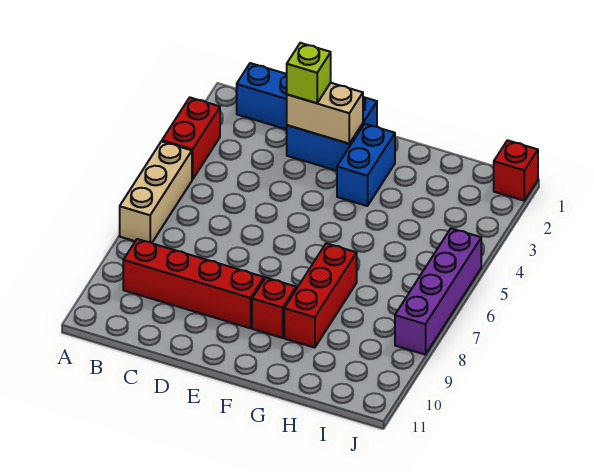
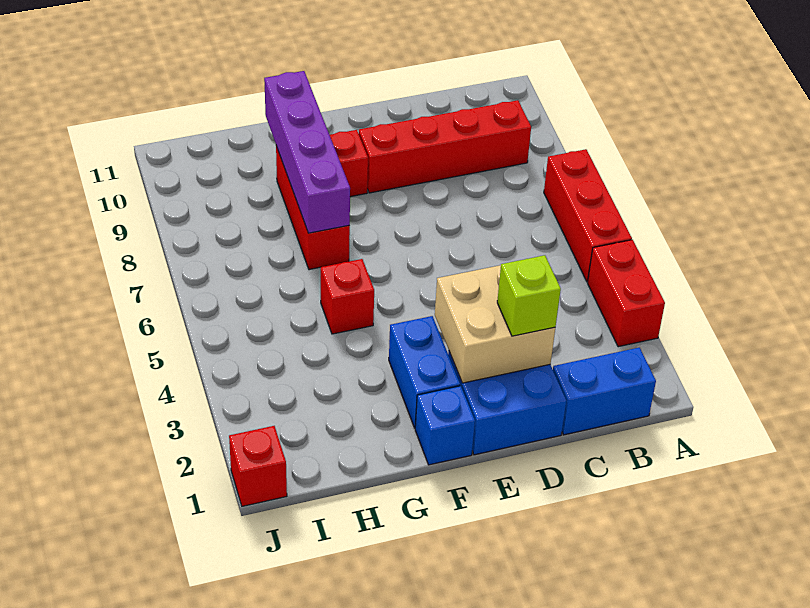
tan 1x3 brick [120,141,192,243] -> red 1x3 brick [544,149,632,282]
tan 1x2 brick [287,83,363,144] -> tan 2x2 brick [435,265,555,383]
none -> blue 1x1 brick [415,386,475,465]
none -> red 1x1 brick [321,259,374,334]
purple 1x4 brick [395,228,481,355] -> purple 1x4 brick moved to [264,71,350,233]

